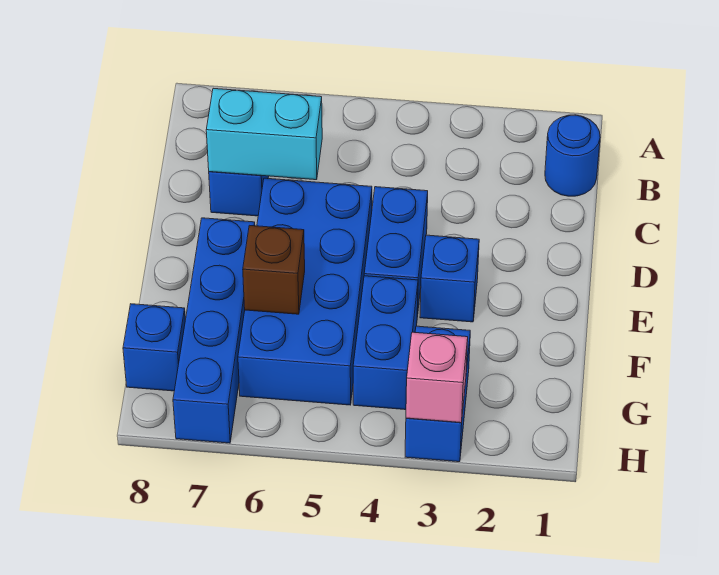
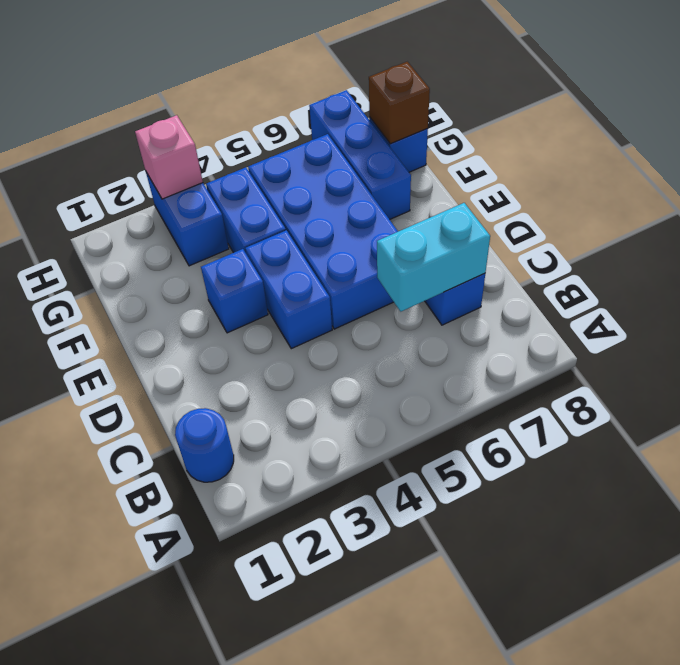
blue 1x4 brick [173,218,255,443] -> blue 1x3 brick [309,90,411,220]
brown 1x1 brick [243,225,305,314] -> brown 1x1 brick moved to [369,62,430,144]

